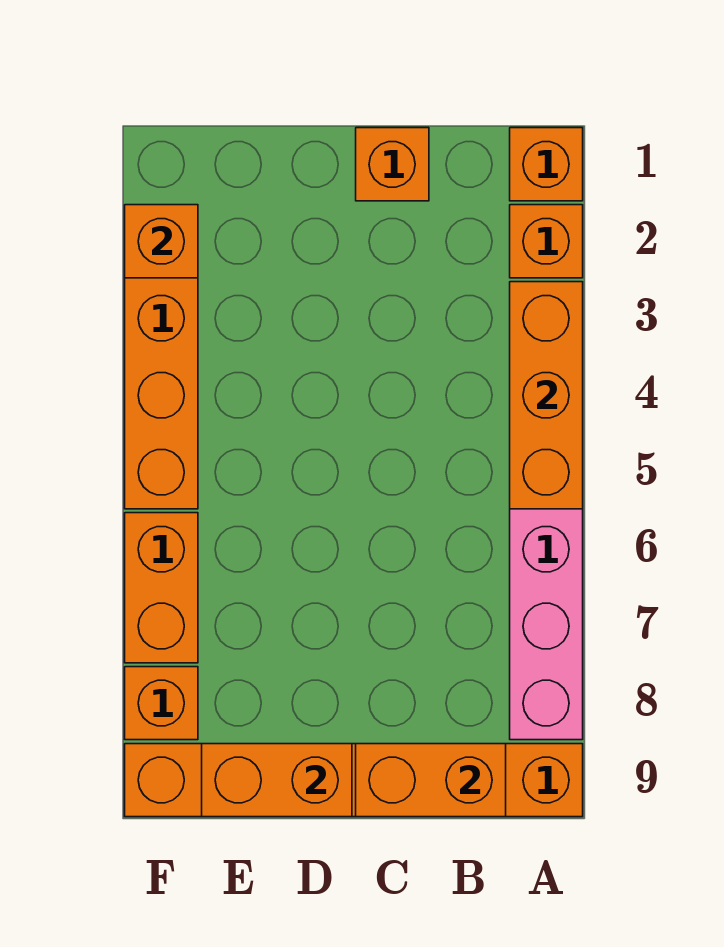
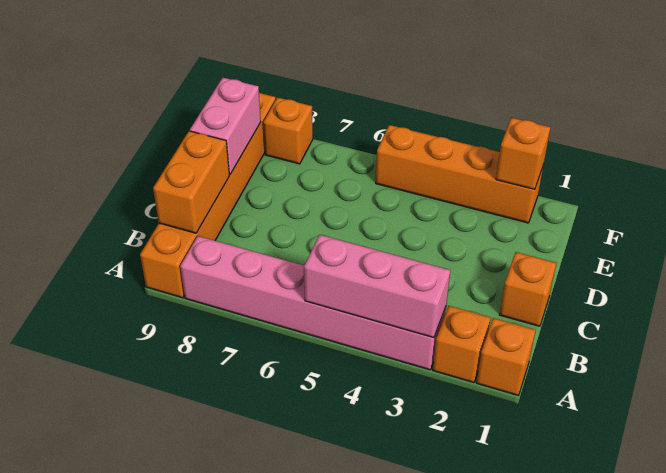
orange 1x3 brick [510,282,583,509] -> pink 1x3 brick [304,235,450,338]
orange 1x2 brick [202,744,352,817] -> pink 1x2 brick [190,78,261,174]
orange 1x2 brick [125,513,198,663] -> none

